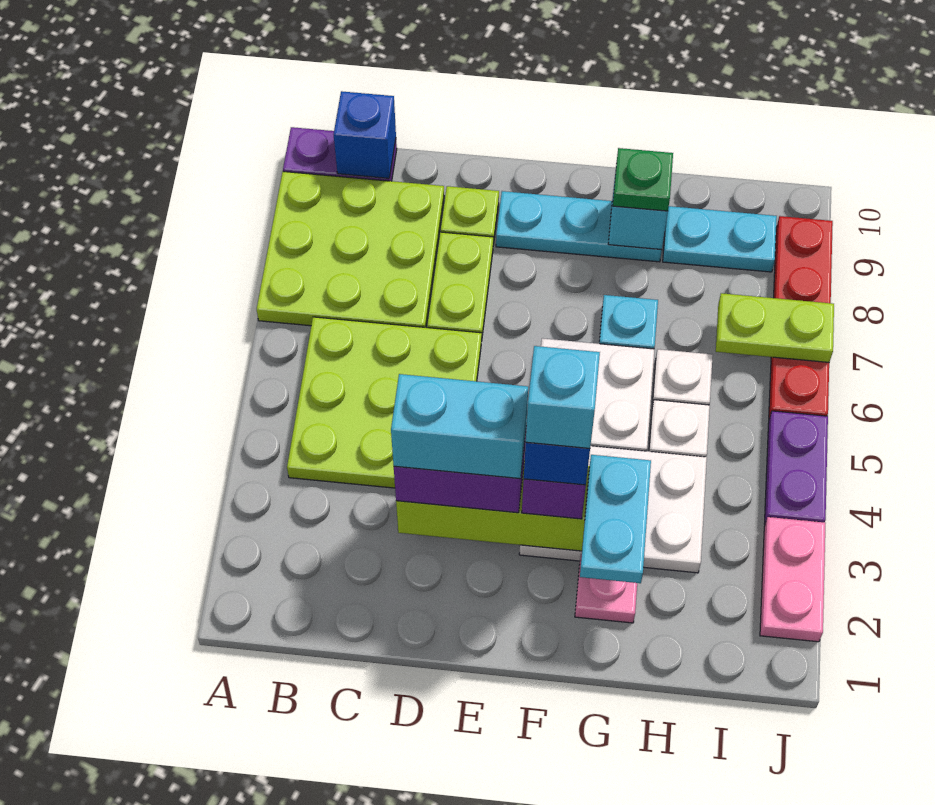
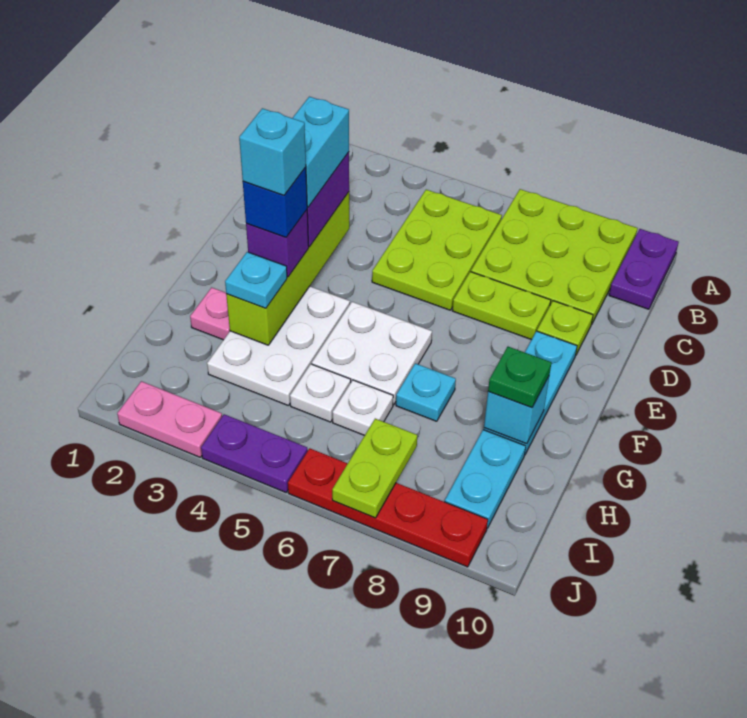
lime 3x3 plate [287,317,482,488] -> lime 2x3 plate [372,190,502,310]
blue 1x1 brick [334,91,396,178] -> none
cyan 1x2 plate [580,455,651,583] -> cyan 1x1 plate [225,252,287,308]

